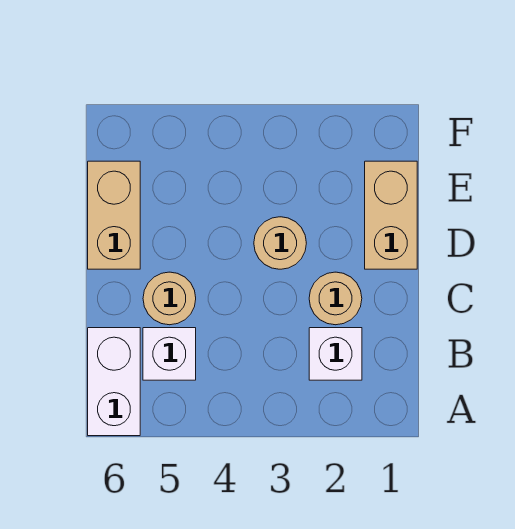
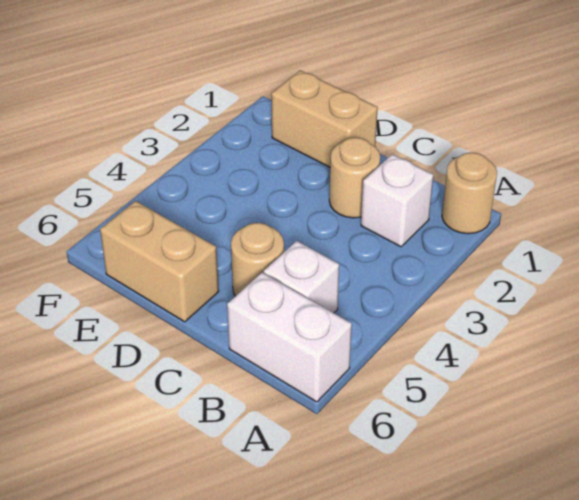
tan 1x1 round brick [254,217,306,269] -> tan 1x1 round brick moved to [442,153,497,234]

